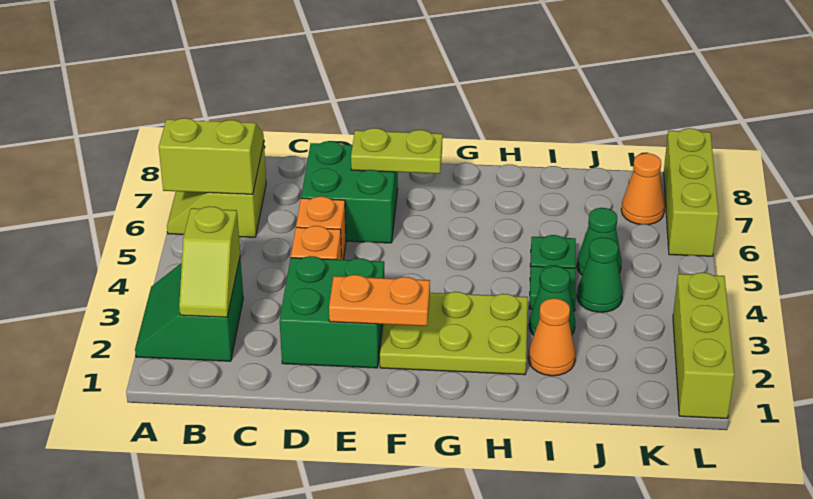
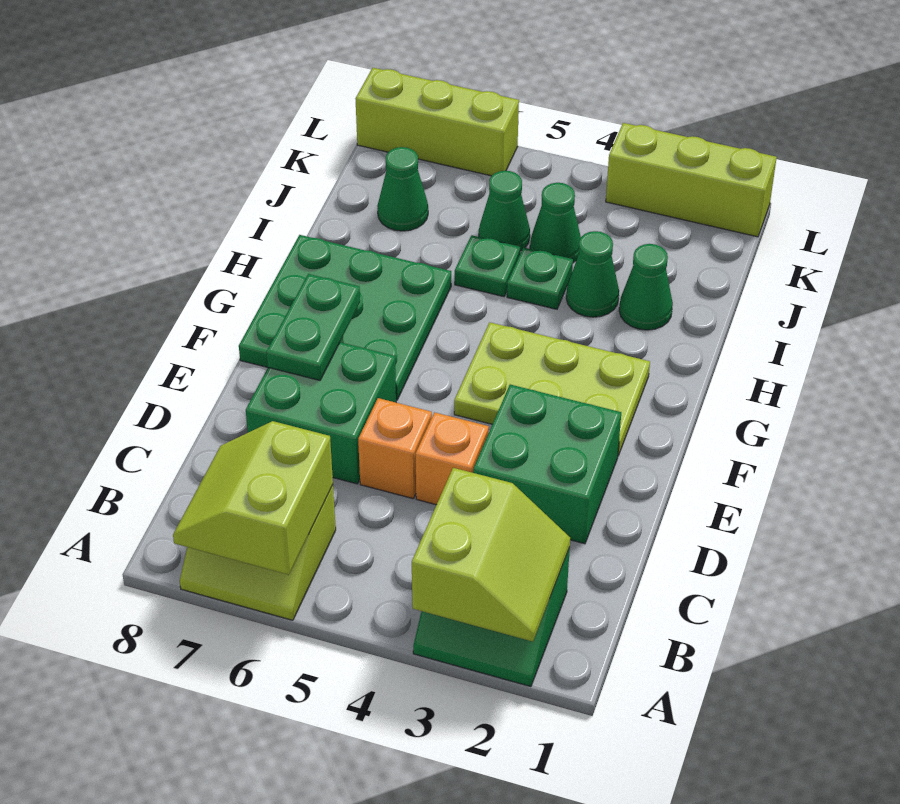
lime 1x2 slope [179,206,240,317] -> lime 2x2 slope [412,468,570,642]
orange 1x2 plate [329,275,430,326] -> none
lime 1x2 plate [351,128,443,174] -> green 1x2 plate [266,274,360,380]
lime 2x3 plate [380,292,528,375] -> lime 2x3 plate turned to [454,322,650,456]
none -> green 3x3 plate [239,235,451,400]
orange 1x1 cone [528,298,576,376] -> green 1x1 cone [619,244,673,330]
none -> green 1x1 cone [377,147,428,231]
orange 1x1 cone [621,153,665,225] -> none

